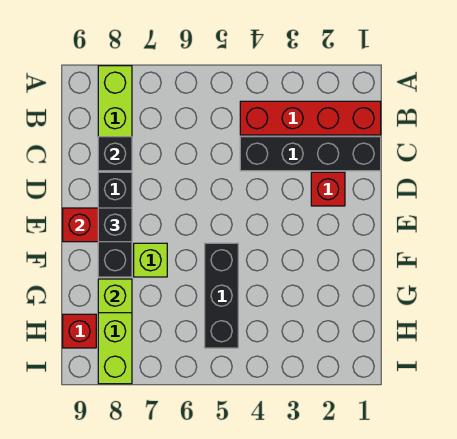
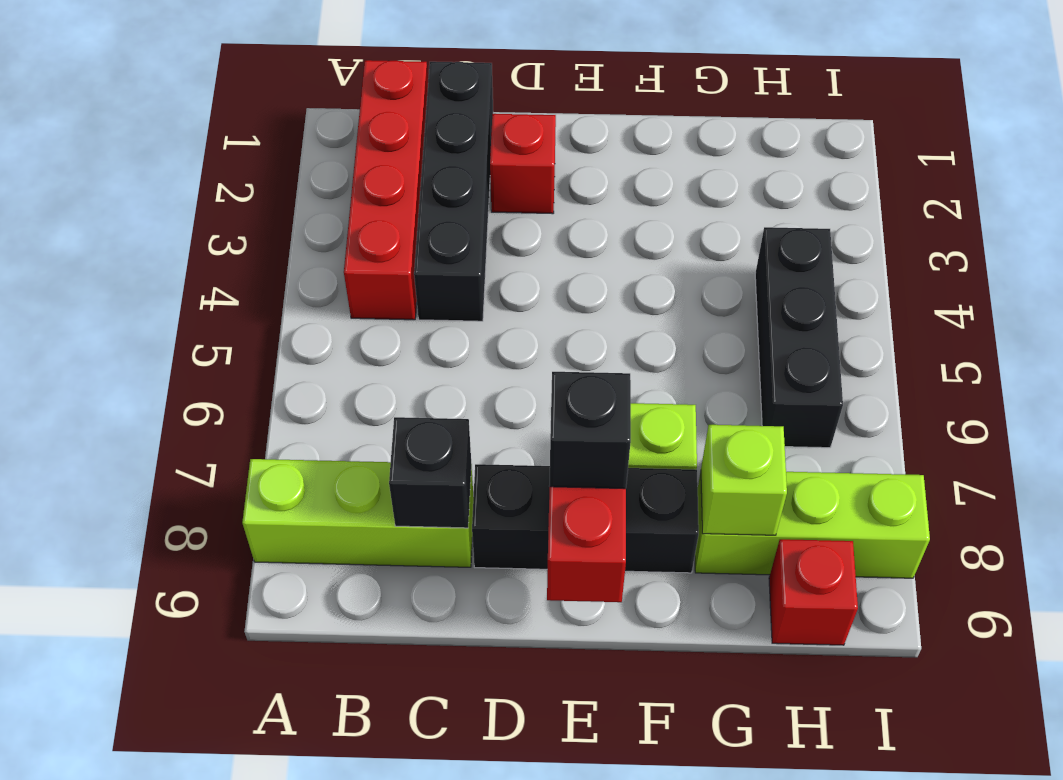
black 1x3 brick [205,243,238,348] -> black 1x3 brick turned to [755,227,843,448]

